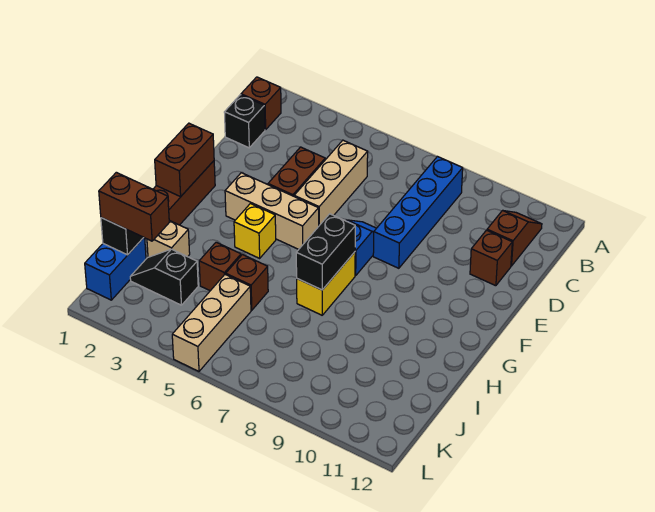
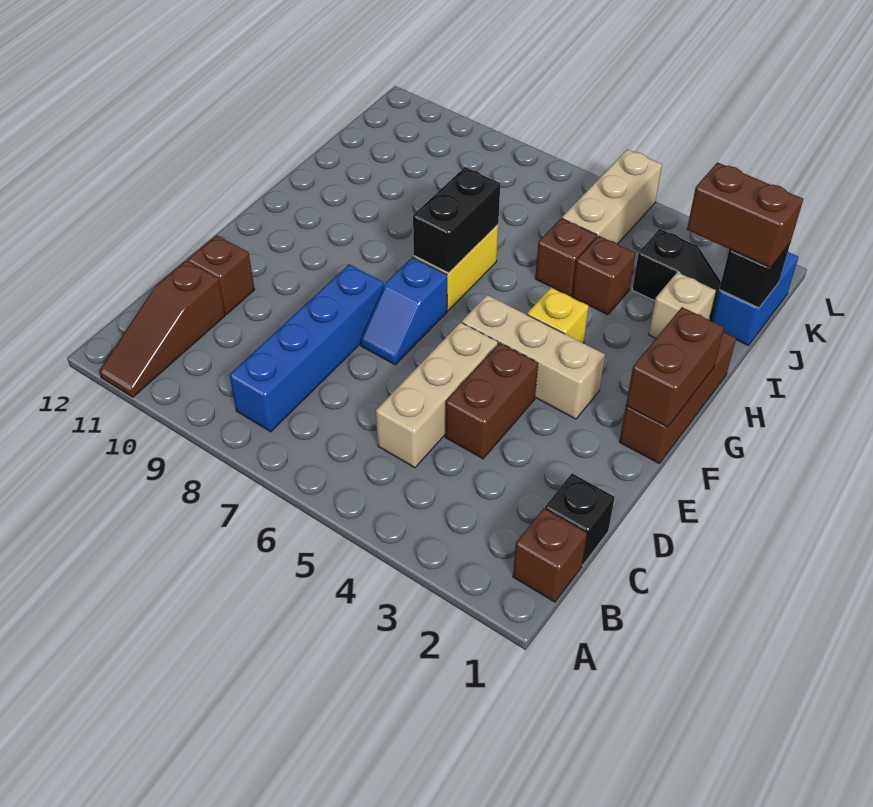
brown 1x2 slope [487,210,542,266] -> brown 1x3 slope [99,261,225,397]

